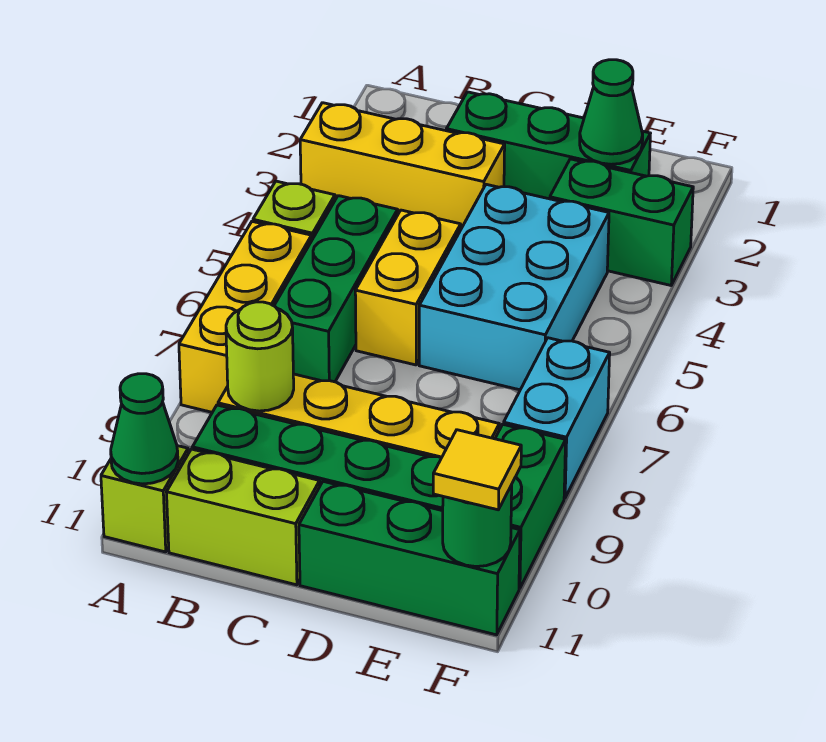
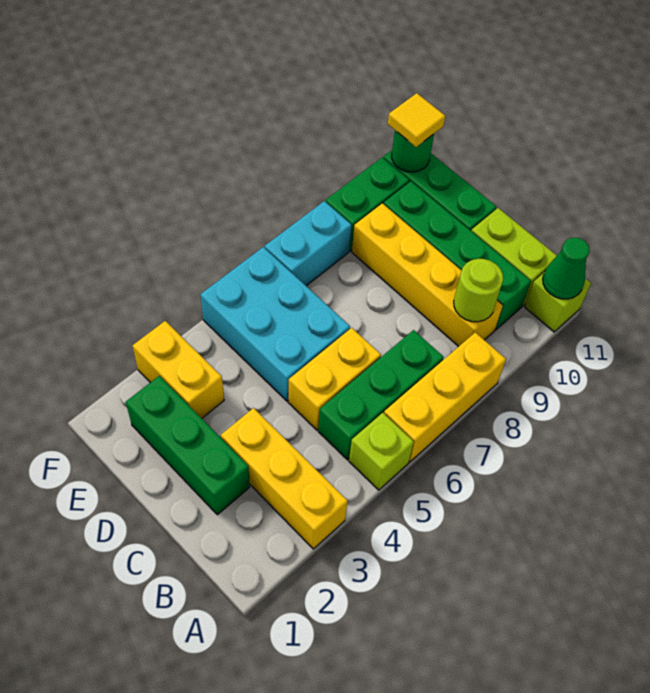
cyan 2x3 brick [419,184,609,390] -> cyan 2x3 brick turned to [200,247,350,401]
green 1x1 cone [580,60,643,164] -> none
green 1x2 brick [550,159,693,285] -> yellow 1x2 brick [133,321,224,418]

